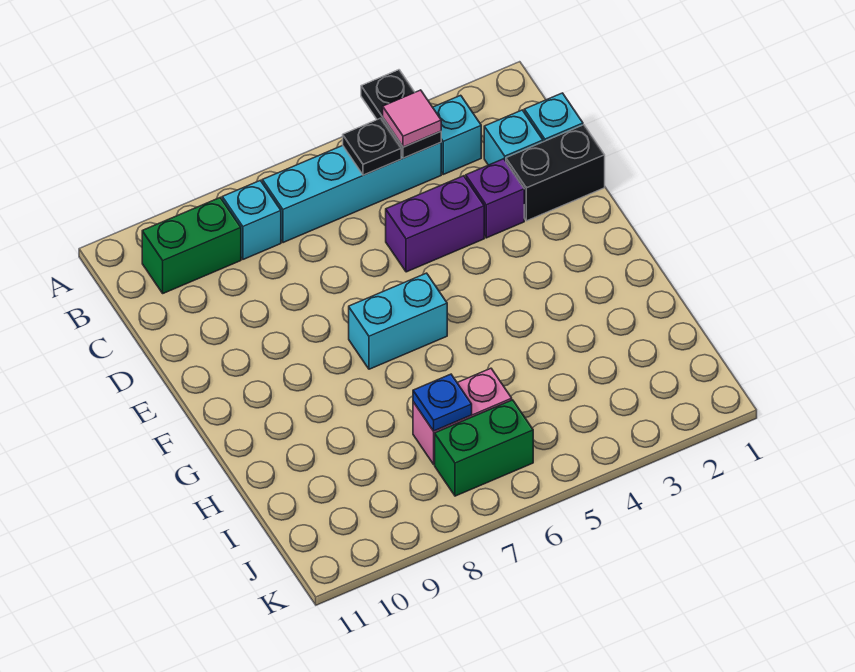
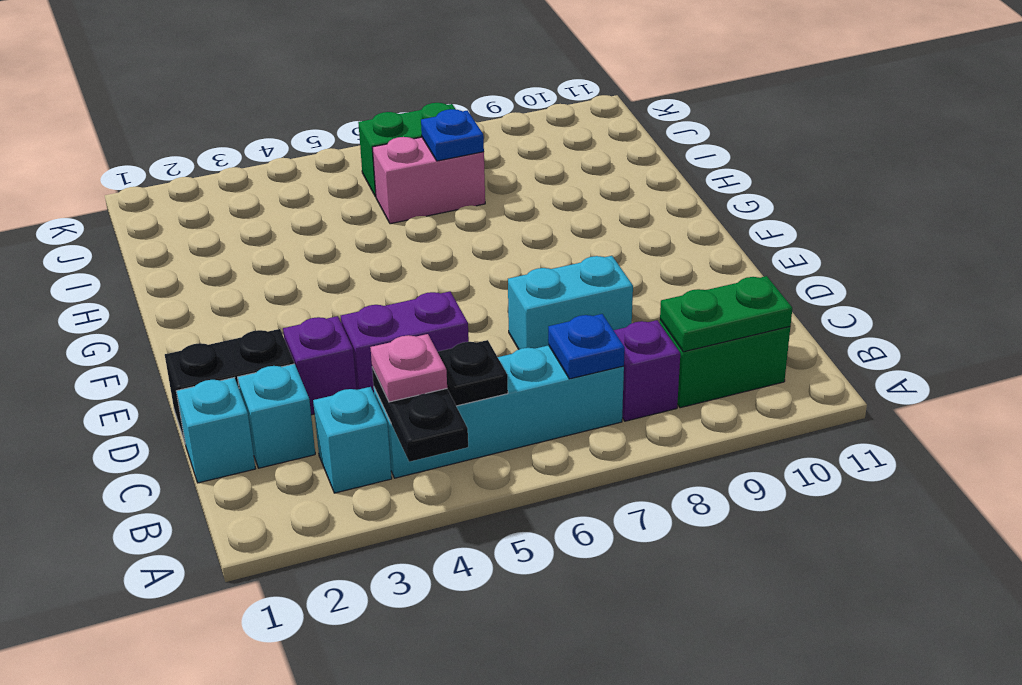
pink 1x1 tile [383,90,441,147] -> pink 1x1 plate [370,334,447,402]
none -> blue 1x1 plate [548,314,625,379]
cyan 1x1 brick [222,180,281,259] -> purple 1x1 brick [614,320,680,421]
none -> green 1x2 plate [660,276,792,352]
cyan 1x2 brick [349,273,447,369] -> cyan 1x2 brick moved to [508,256,633,349]

